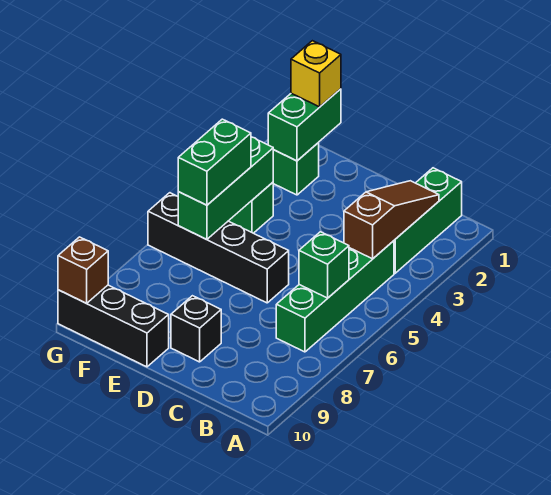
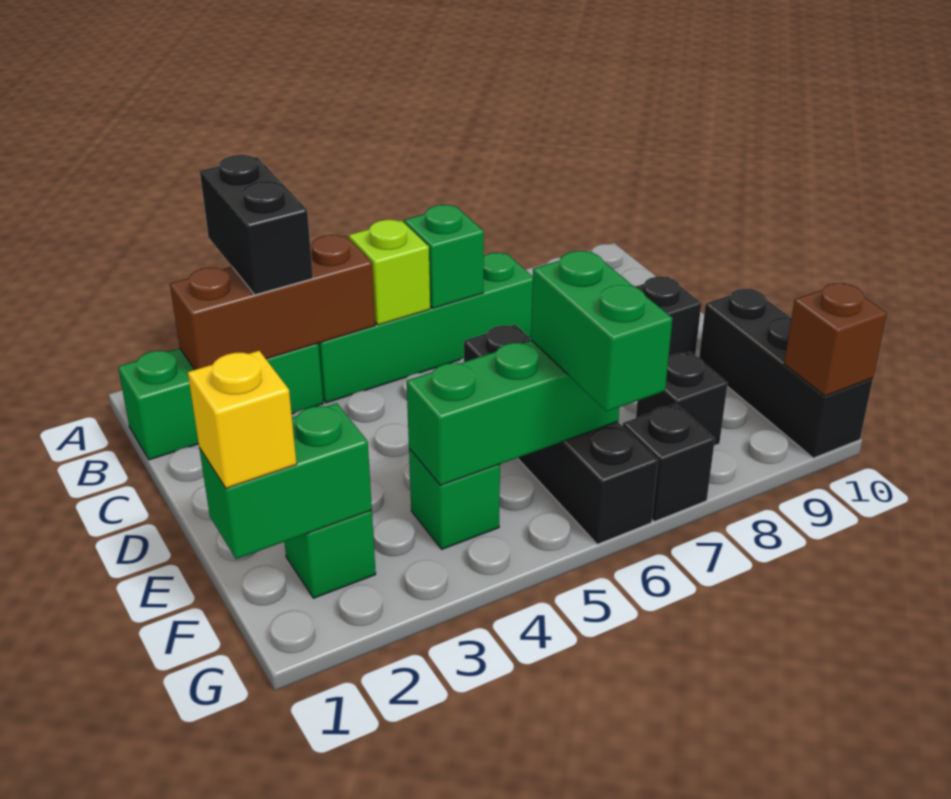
none -> black 1x2 brick [200,155,313,295]
brown 1x3 slope [344,181,439,259] -> brown 1x3 brick [170,235,375,370]
none -> lime 1x1 brick [349,220,430,325]
green 1x2 brick [178,119,251,205] -> green 1x2 brick turned to [531,251,673,411]
none -> black 1x1 brick [636,352,728,446]
none -> black 1x1 brick [623,404,715,521]

